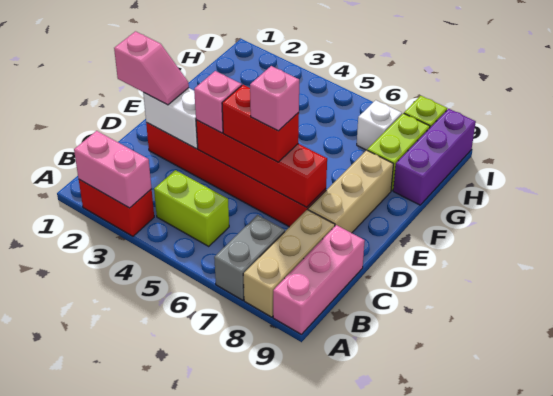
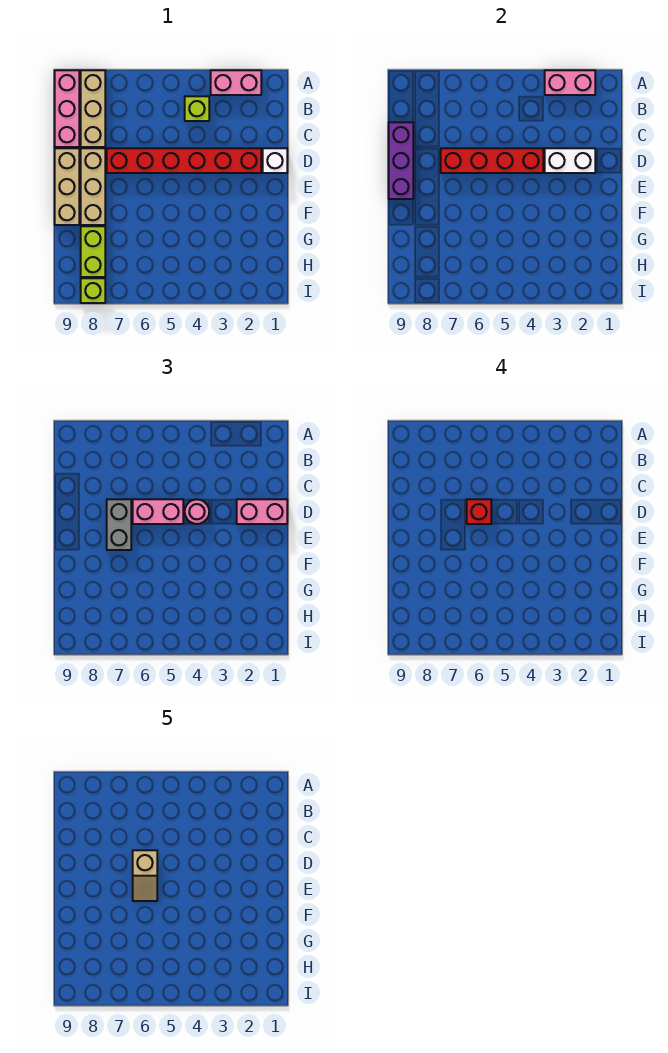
red 1x2 brick [79,180,154,236] -> pink 1x2 brick [211,70,261,95]
grey 1x2 brick [214,215,285,300] -> grey 1x2 brick moved to [107,499,131,550]
lime 1x2 brick [154,170,229,246] -> lime 1x1 brick [185,96,209,121]
pink 1x2 slope [114,31,189,105] -> pink 1x2 brick [237,499,287,524]
pink 1x1 brick [194,71,242,133] -> pink 1x1 round brick [185,499,209,524]
red 1x2 brick [222,85,299,162] -> pink 1x2 brick [133,499,183,524]
pink 1x1 brick [250,66,299,131] -> red 1x1 brick [467,499,491,524]
none -> tan 1x2 slope [133,850,157,901]
none -> tan 1x3 brick [55,148,79,225]
purple 1x3 brick [393,109,476,205] -> purple 1x3 brick moved to [389,122,413,199]
white 1x1 brick [357,100,402,150] -> white 1x1 brick moved to [263,148,287,173]

